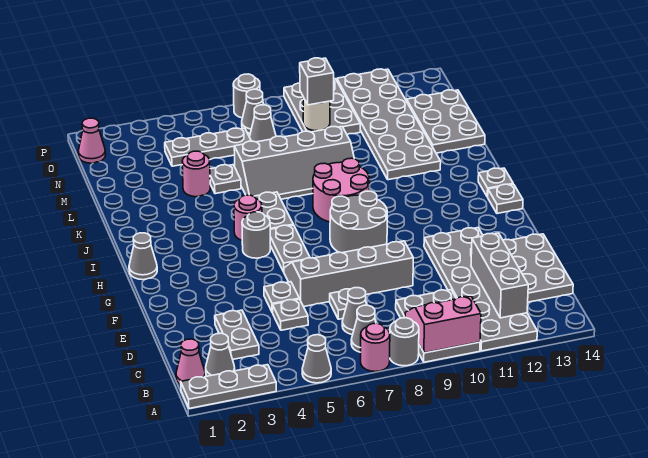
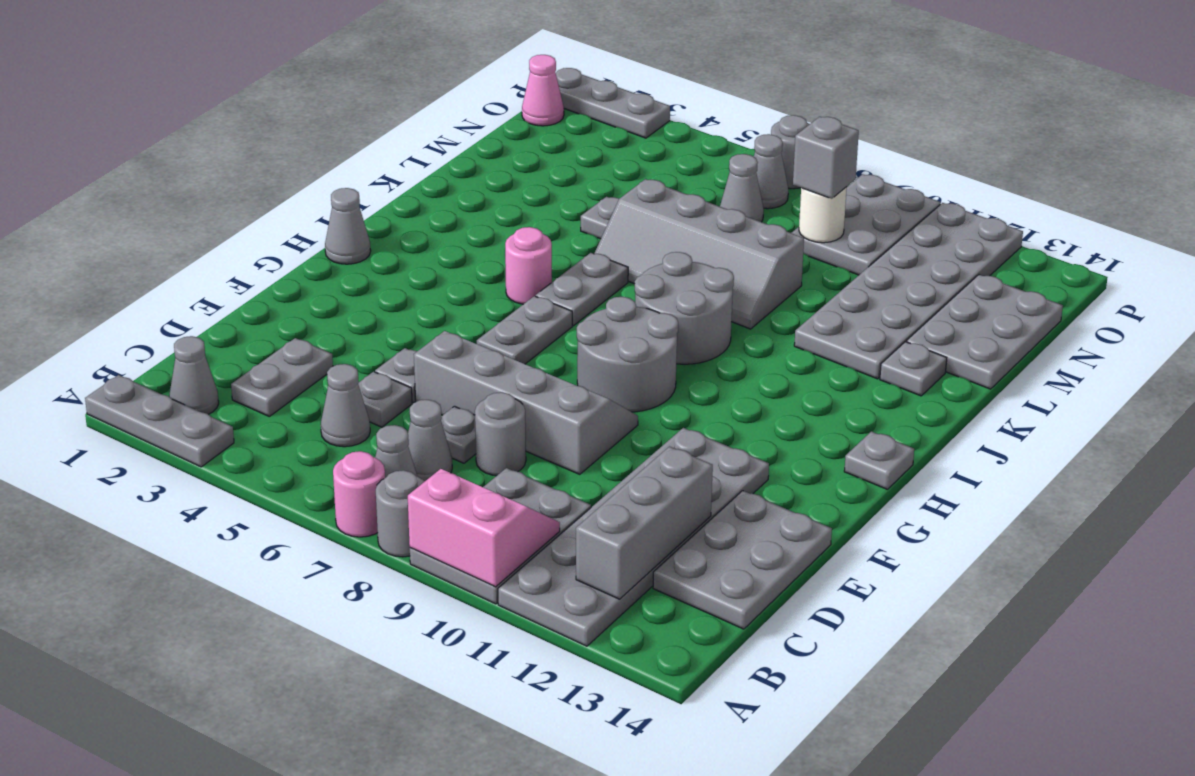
grey 1x1 cone [302,335,331,383] -> grey 1x1 cone moved to [321,364,370,447]
pink 1x1 cone [176,339,205,385] -> none
grey 1x1 round brick [242,212,270,258] -> grey 1x1 round brick moved to [475,392,526,476]
pink 2x2 round brick [313,158,370,222] -> grey 2x2 round brick [635,252,734,364]
grey 1x1 plate [478,168,513,197] -> grey 1x1 plate moved to [880,342,947,396]
pink 1x1 round brick [182,151,210,197] -> none
grey 1x3 plate [165,128,251,166] -> grey 1x3 plate moved to [556,68,670,138]

